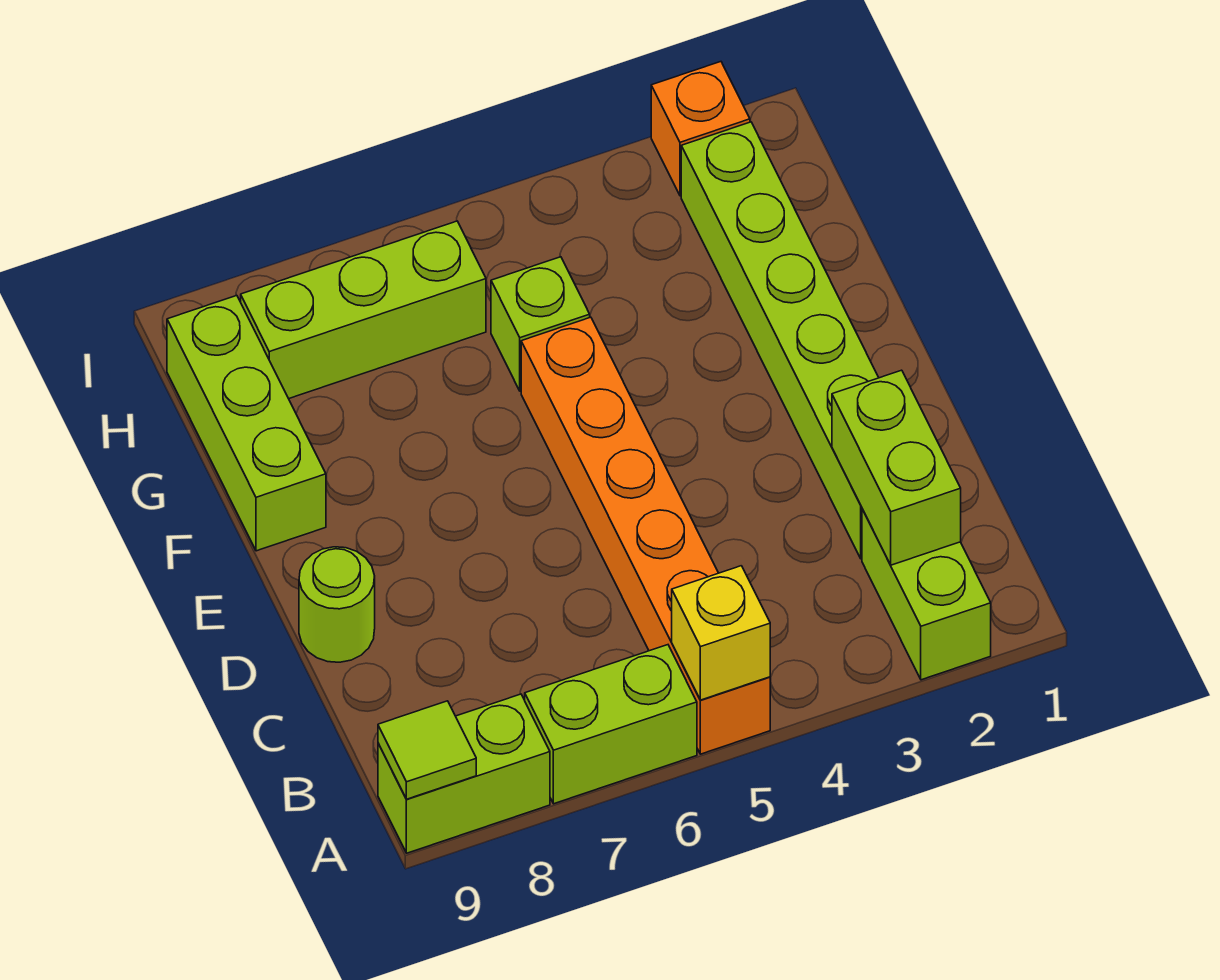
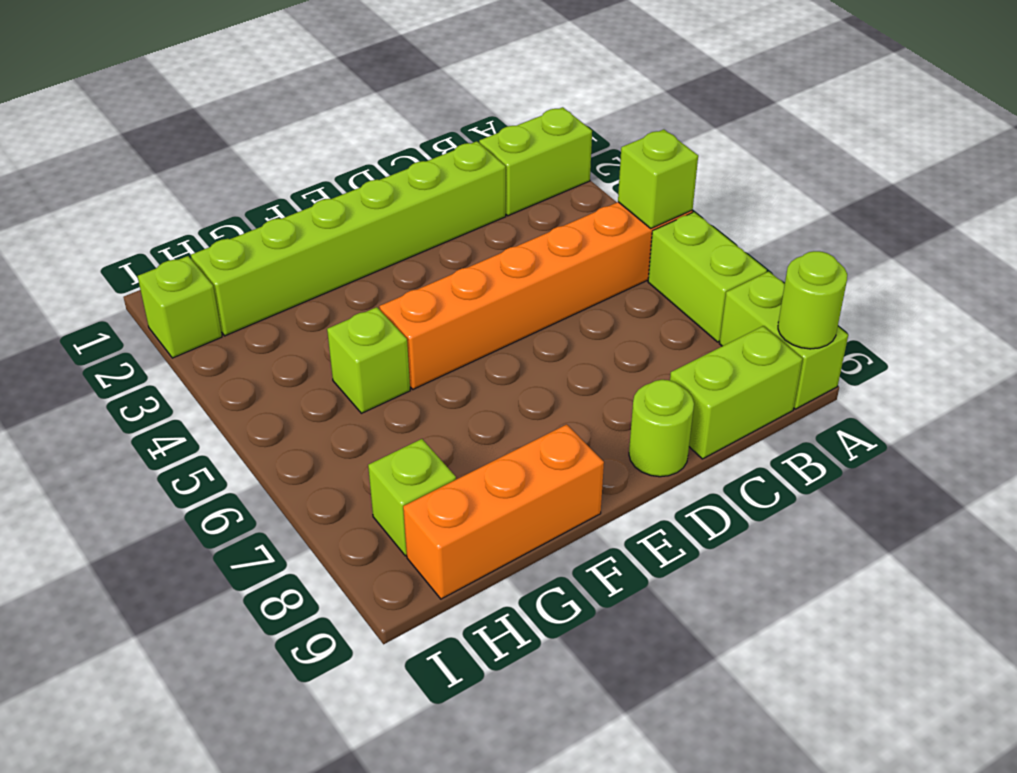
yellow 1x1 brick [672,566,770,700] -> lime 1x1 brick [618,129,698,228]
lime 1x1 tile [378,701,476,799] -> lime 1x1 round brick [778,251,847,349]
lime 1x2 brick [832,370,961,565] -> lime 1x2 brick moved to [670,326,803,459]
lime 1x3 brick [167,295,326,551] -> orange 1x3 brick [403,424,604,599]
lime 1x3 brick [241,221,486,399] -> lime 1x1 brick [368,439,456,556]
orange 1x1 brick [651,62,750,196] -> lime 1x1 brick [138,256,222,358]

